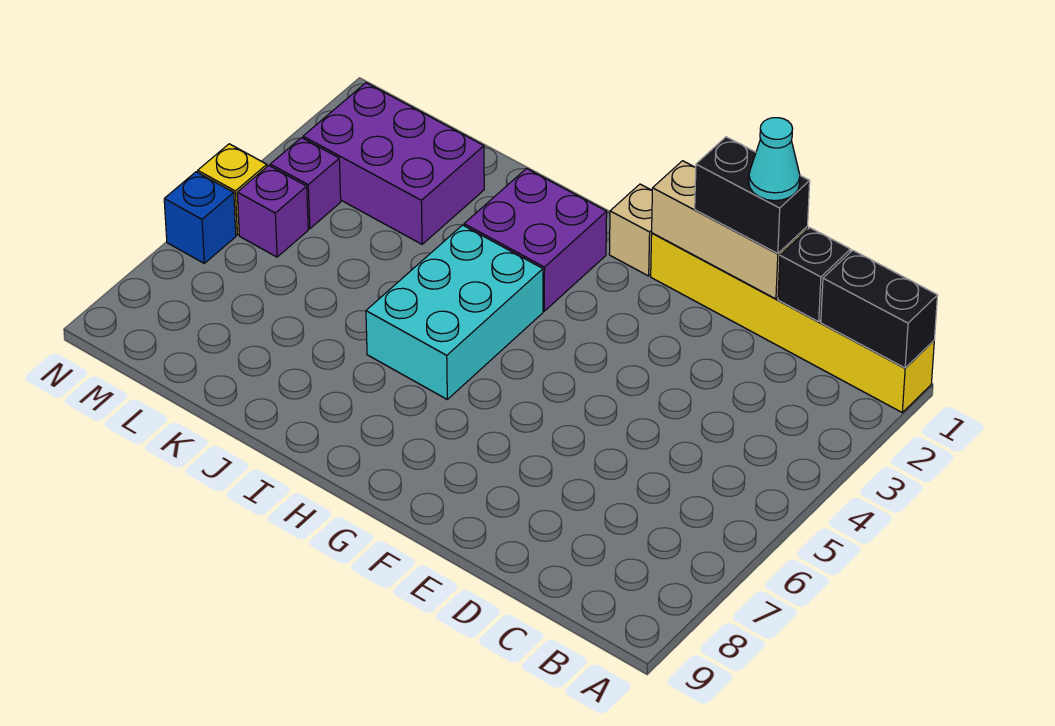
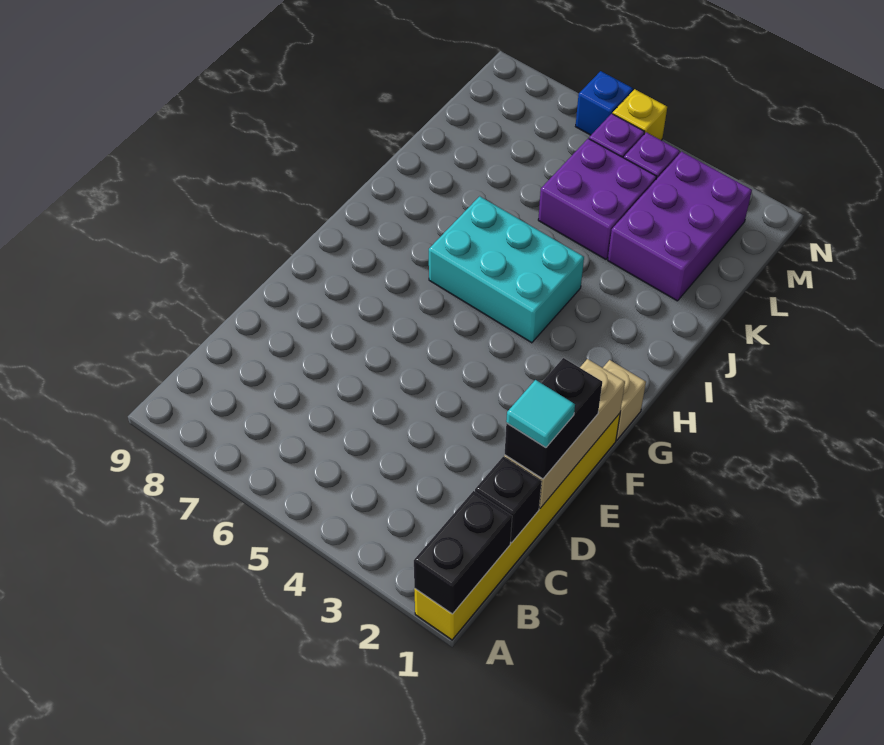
cyan 1x1 cone [749,118,800,201] -> cyan 1x1 tile [506,380,575,447]
purple 2x2 brick [464,169,607,311] -> purple 2x2 brick moved to [538,139,657,259]

